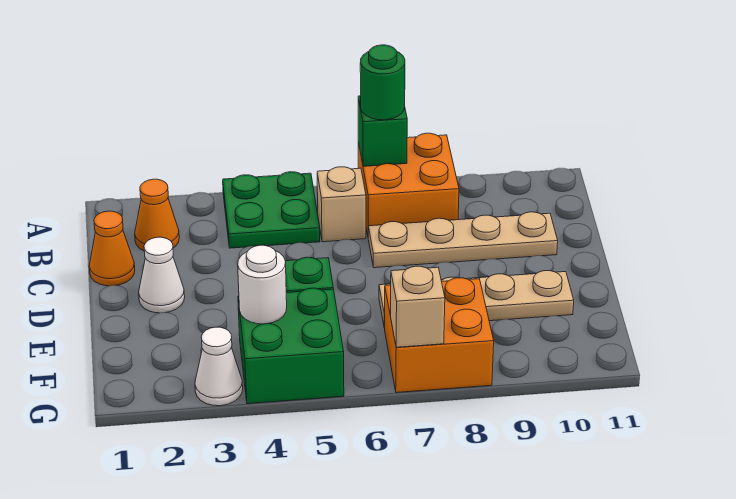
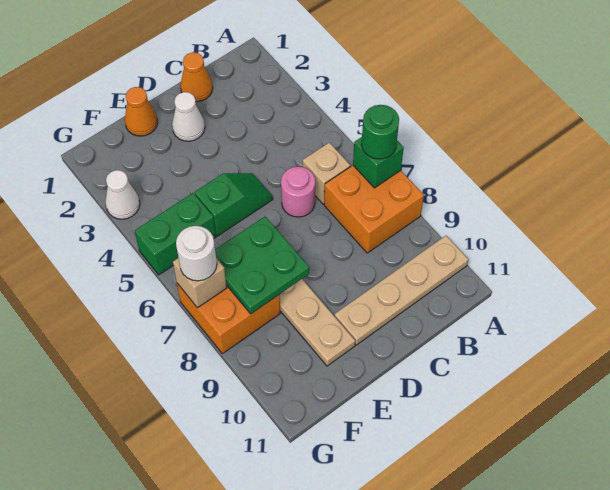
green 2x2 plate [223,172,320,248] -> green 2x2 plate moved to [215,217,309,314]
orange 1x1 cone [135,179,179,251] -> orange 1x1 cone moved to [125,87,158,136]
none -> pink 1x1 round brick [281,167,315,217]
tan 1x4 plate [368,212,558,268] -> tan 1x4 plate turned to [334,236,468,345]
green 2x2 brick [238,288,344,404] -> green 1x2 brick [135,193,216,275]
white 1x1 round brick [238,245,287,324] -> white 1x1 round brick moved to [176,226,217,281]

